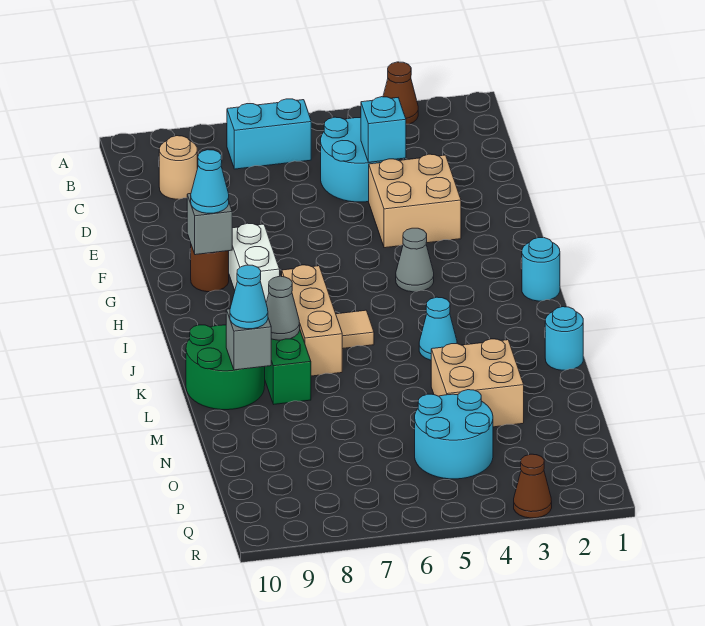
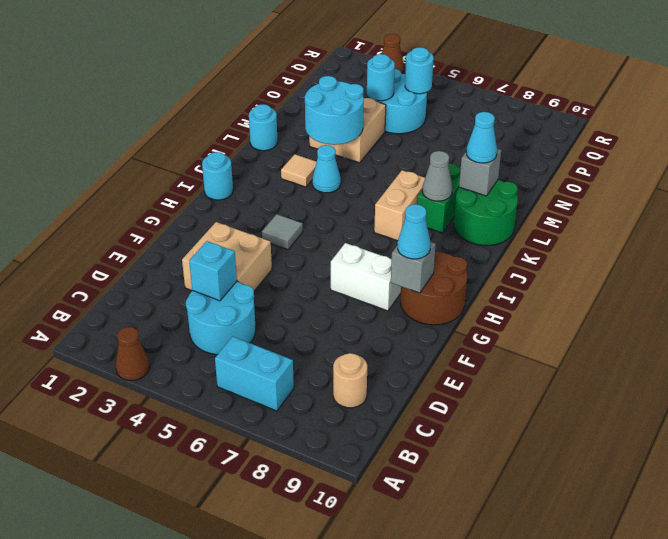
white 1x2 brick [229,223,280,302] -> white 1x2 brick turned to [331,243,401,311]
brown 1x1 round brick [191,245,229,292] -> brown 2x2 round brick [400,251,467,325]
grey 1x1 cone [396,228,434,292] -> grey 1x1 tile [262,214,303,250]
tan 1x3 brick [282,265,342,376] -> tan 1x2 brick [374,170,425,241]
tan 1x1 tile [336,310,374,349] -> tan 1x1 tile moved to [281,154,317,187]
none -> cyan 2x2 round brick [305,76,364,145]
none -> cyan 1x1 round brick [367,54,395,101]
none -> cyan 1x1 round brick [405,47,434,94]

